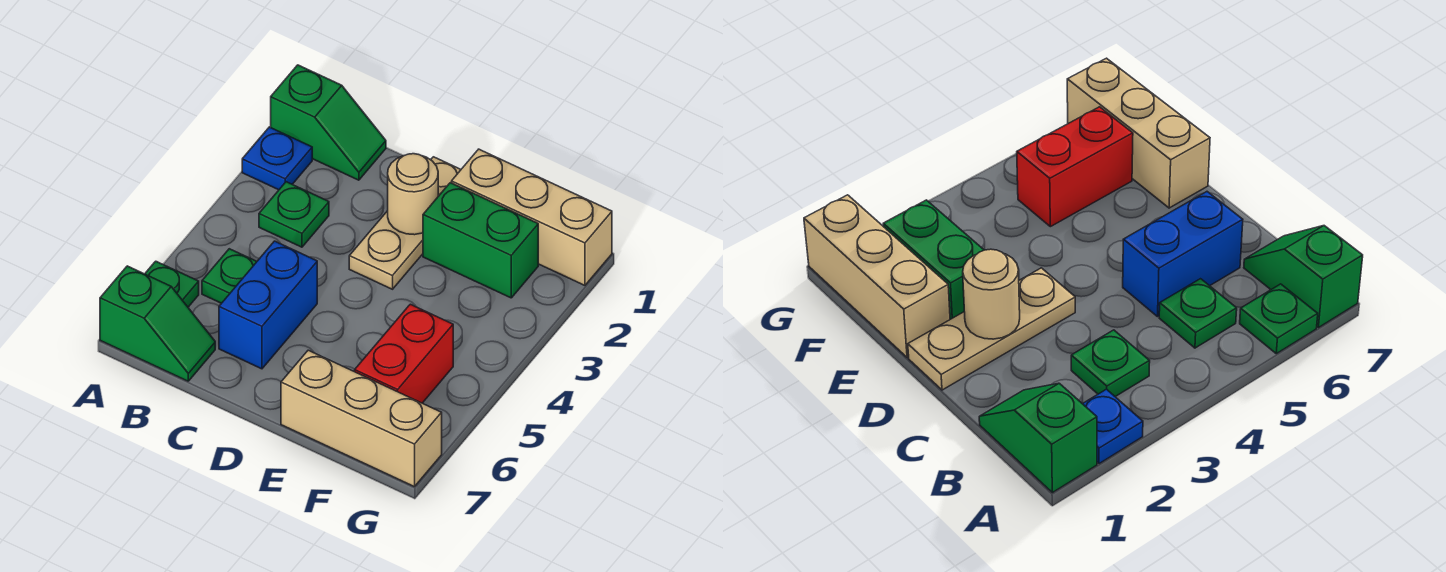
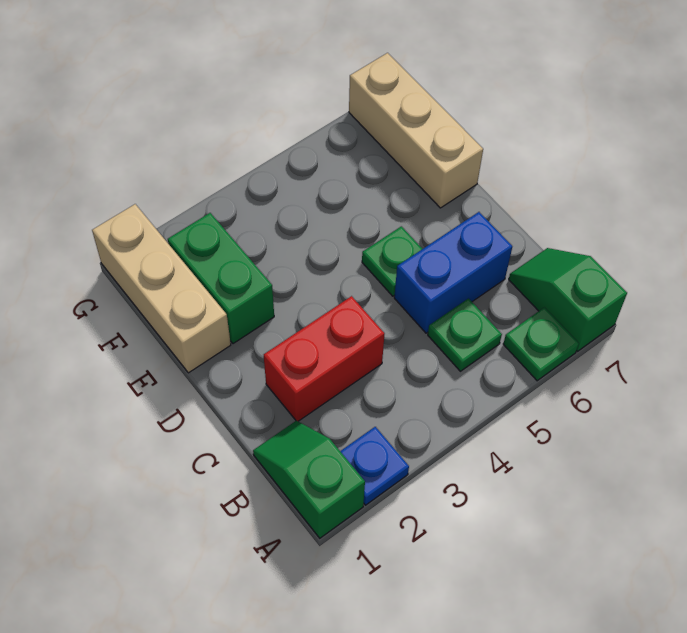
green 1x1 plate [259,182,329,247] -> green 1x1 plate moved to [362,226,422,296]
tan 1x3 plate [349,157,461,289] -> none
tan 1x1 round brick [388,154,438,235] -> none
red 1x2 brick [355,304,453,403] -> red 1x2 brick moved to [264,296,384,421]

